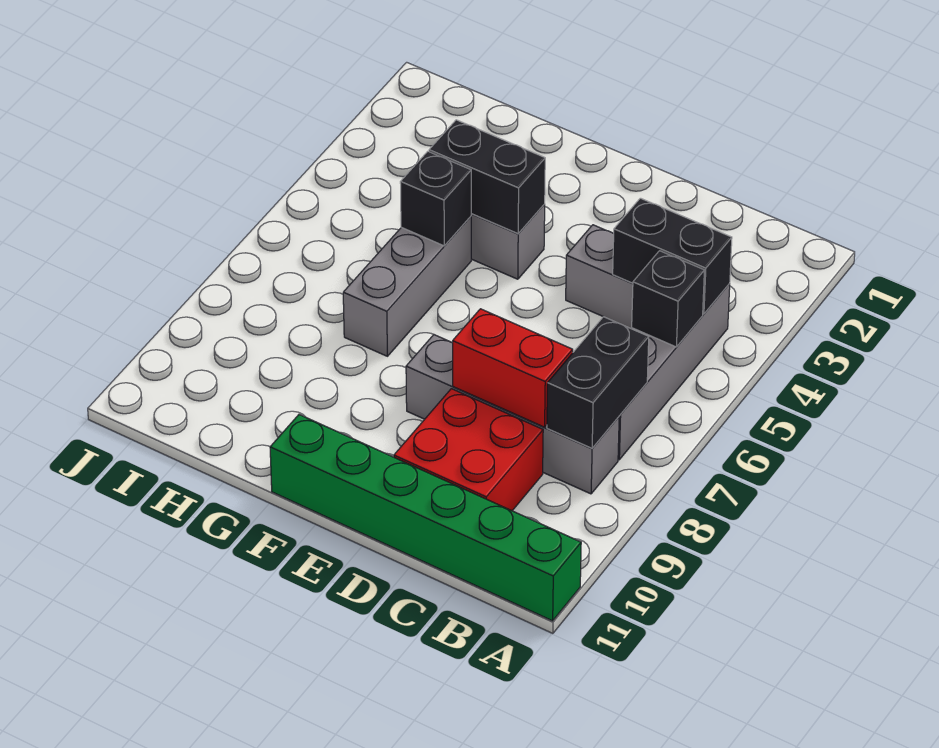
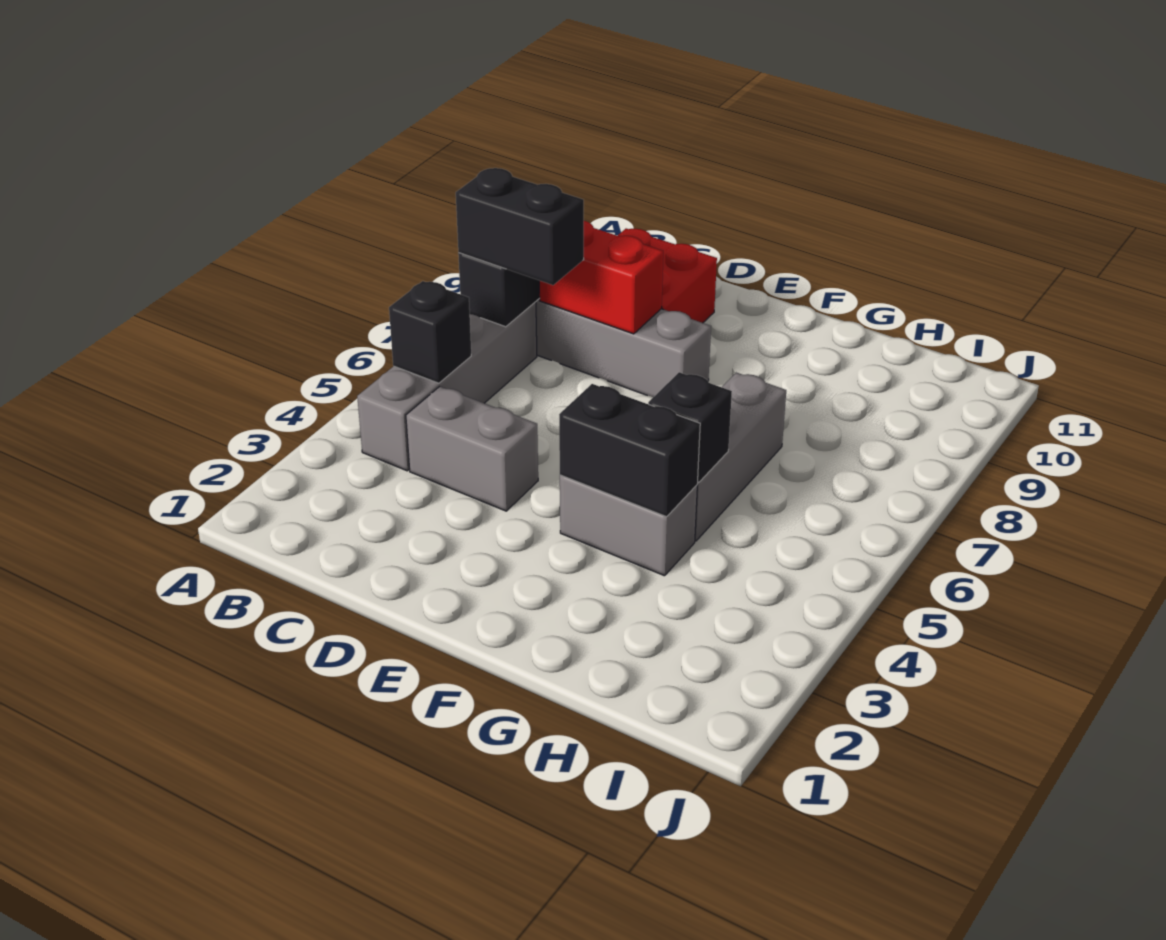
green 1x6 brick [270,415,581,621] -> none
black 1x2 brick [613,198,732,314] -> black 1x2 brick moved to [456,168,584,285]

